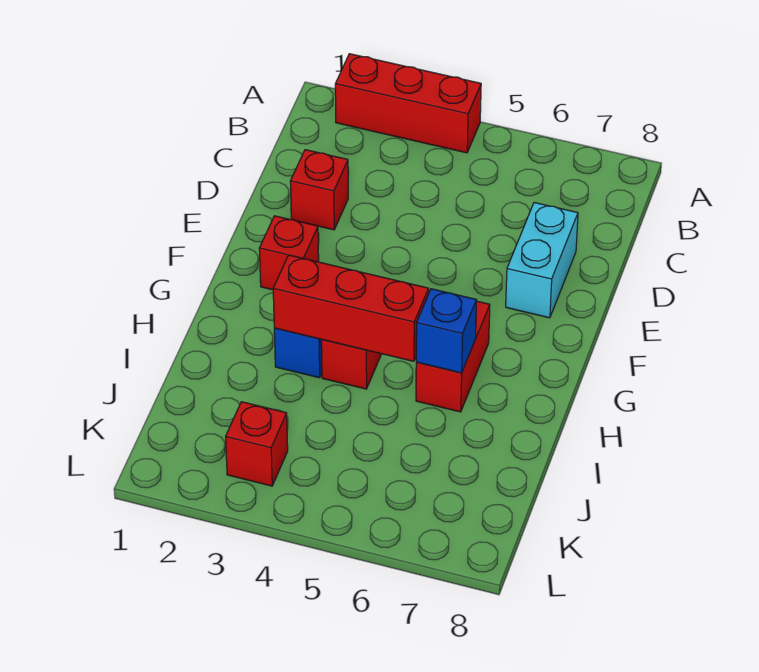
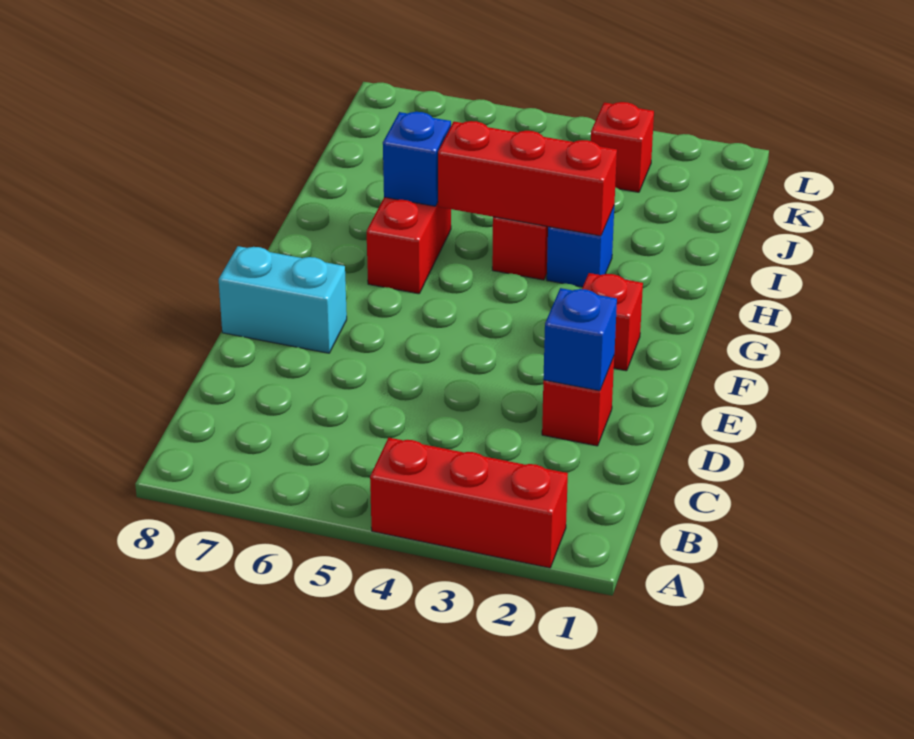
none -> blue 1x1 brick [543,288,617,391]
cyan 1x2 brick [506,203,578,318] -> cyan 1x2 brick turned to [219,246,347,353]

